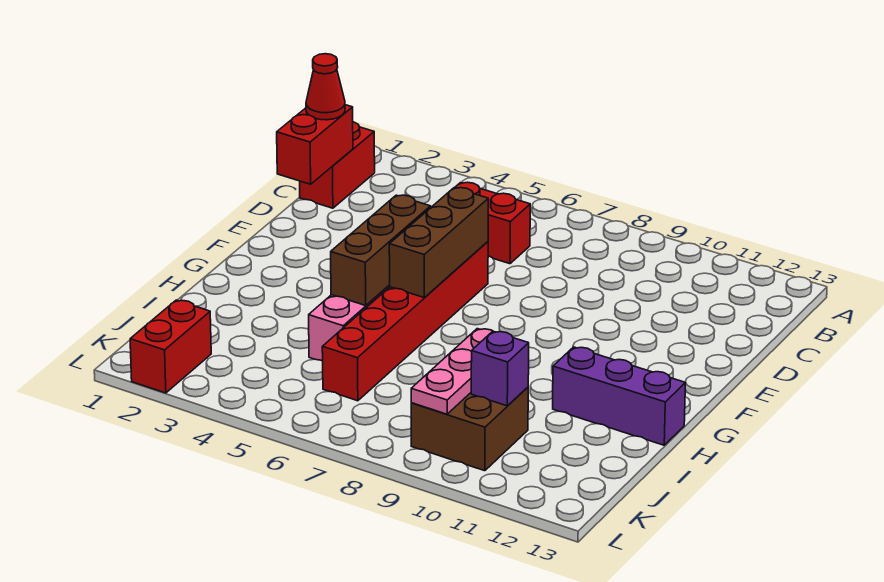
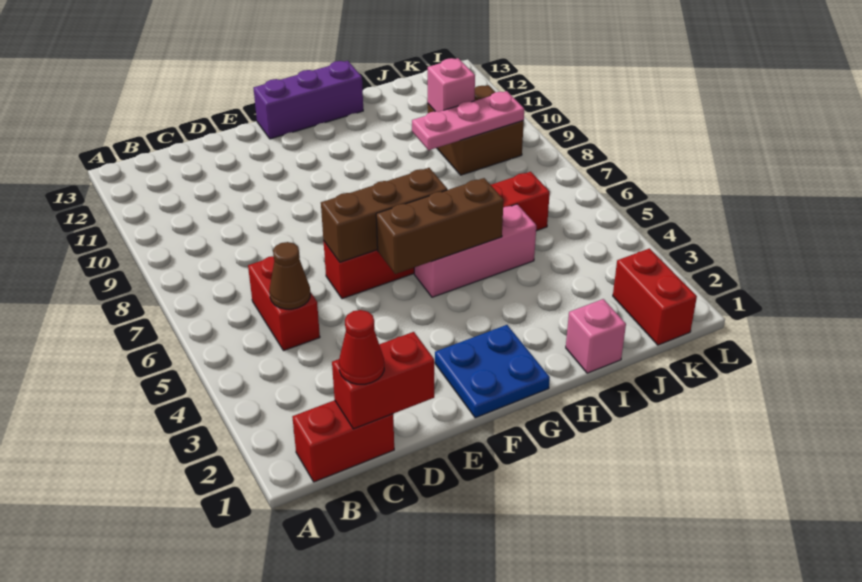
none -> brown 1x1 cone [269,242,310,309]
none -> blue 2x2 plate [435,325,550,418]
purple 1x3 brick [553,347,685,445] -> purple 1x3 brick turned to [253,61,363,139]
none -> pink 1x1 brick [566,299,626,373]
purple 1x1 brick [471,331,529,406] -> pink 1x1 brick [428,58,475,112]
red 1x2 brick [130,300,211,393] -> red 1x2 brick turned to [613,248,697,345]

